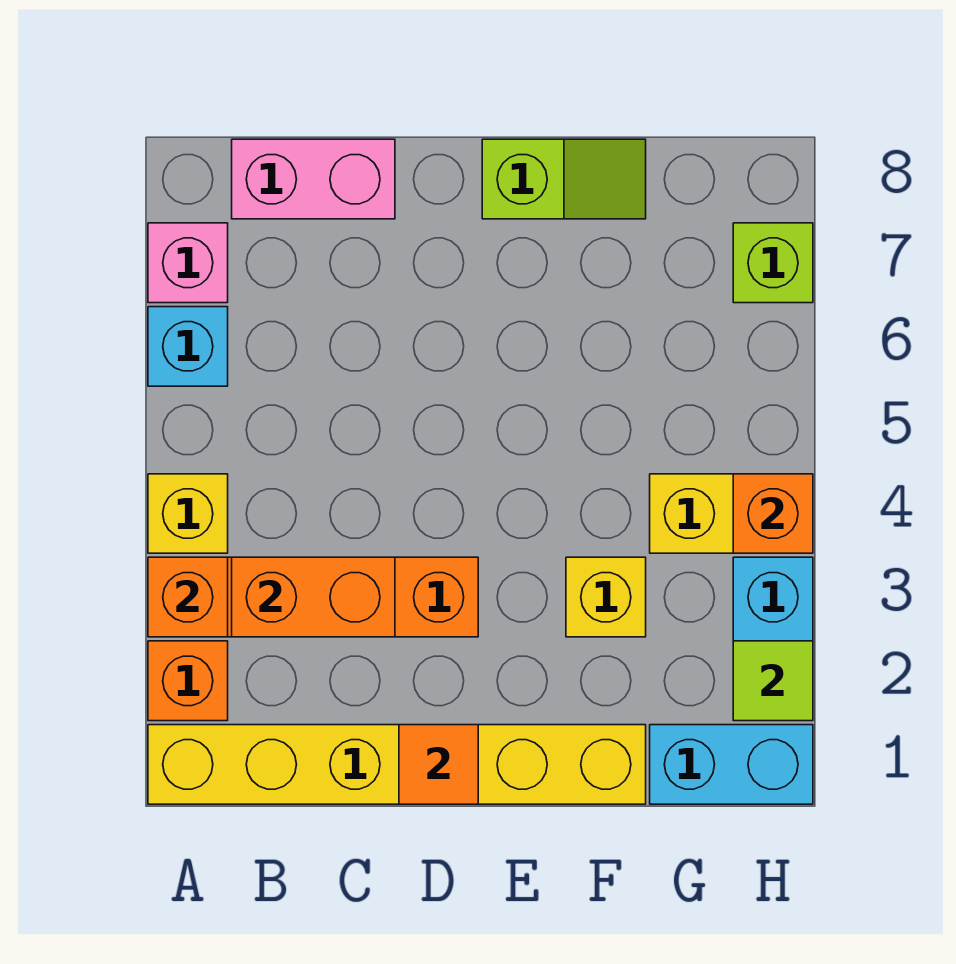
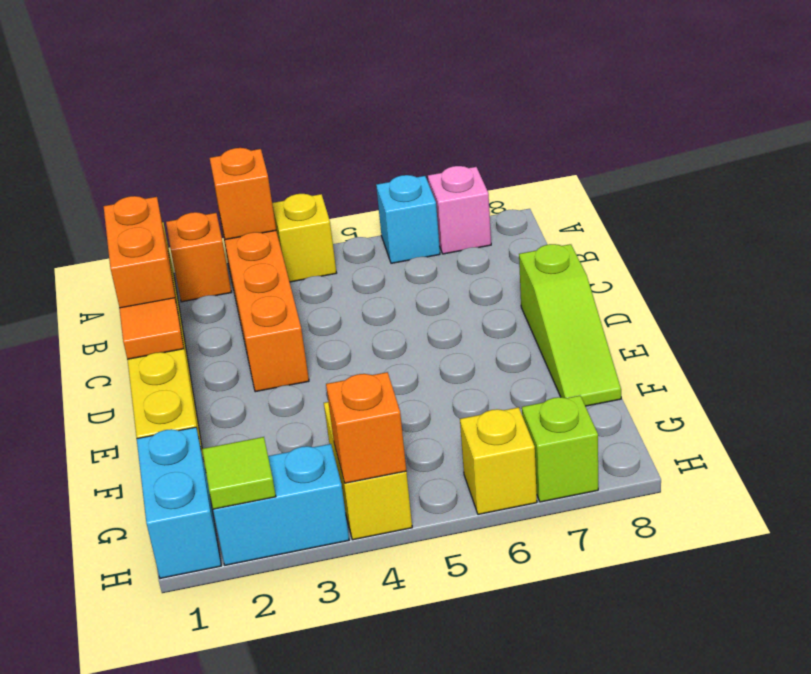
orange 1x2 brick [232,557,395,637] -> orange 1x2 brick moved to [104,196,177,308]
pink 1x2 brick [232,139,395,219] -> none
lime 1x2 slope [482,139,646,219] -> lime 1x3 slope [519,244,621,406]
yellow 1x1 brick [566,557,646,637] -> yellow 1x1 brick moved to [460,407,537,514]

